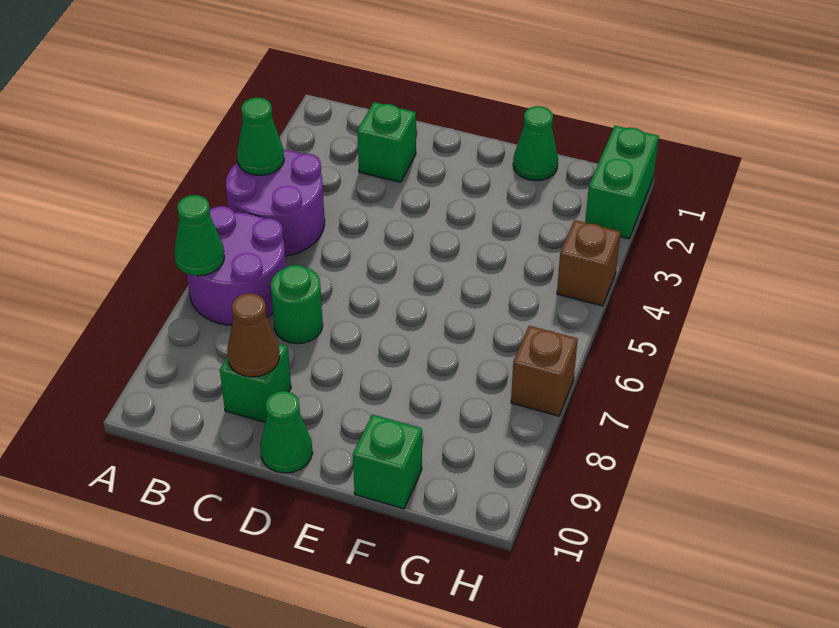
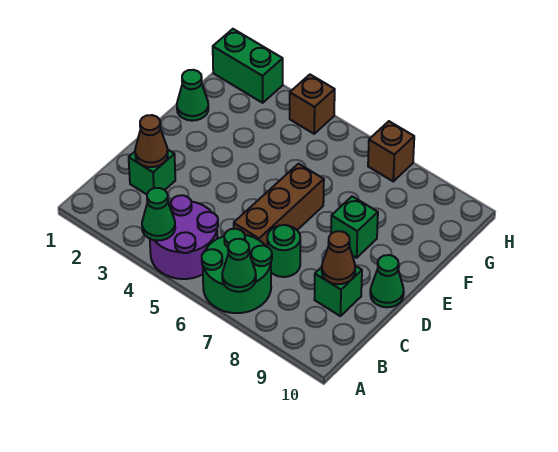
purple 2x2 round brick [187,206,286,325] -> green 2x2 round brick [202,229,272,313]
none -> brown 1x1 cone [135,115,168,167]
none -> brown 1x3 brick [234,164,324,247]
green 1x1 brick [353,414,422,509] -> green 1x1 brick moved to [331,196,378,258]

